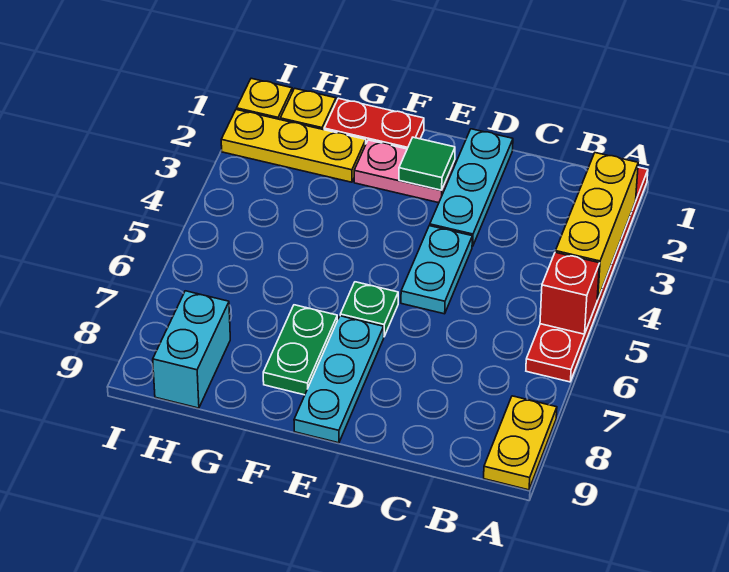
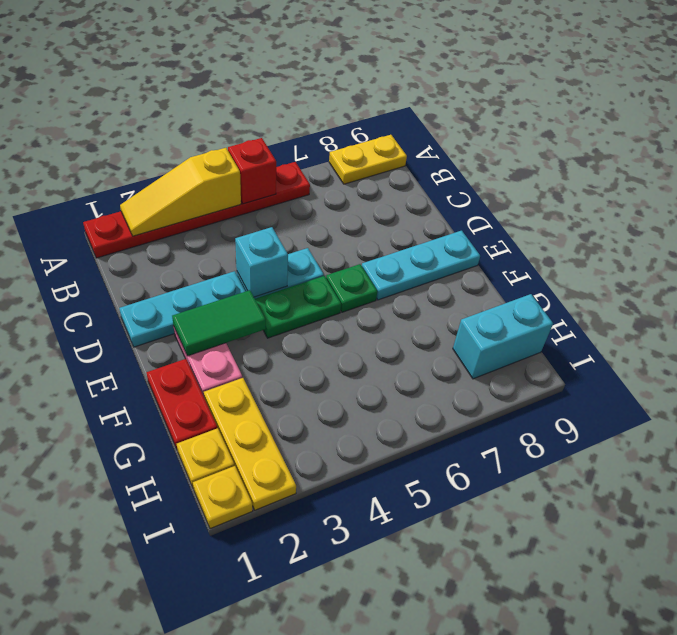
yellow 1x3 brick [555,153,638,300] -> yellow 1x3 slope [120,148,241,236]
none -> cyan 1x1 brick [235,227,288,297]
green 1x1 tile [399,137,455,190] -> green 1x2 tile [172,290,266,356]
green 1x2 plate [263,305,338,395] -> green 1x2 plate moved to [255,276,341,338]

